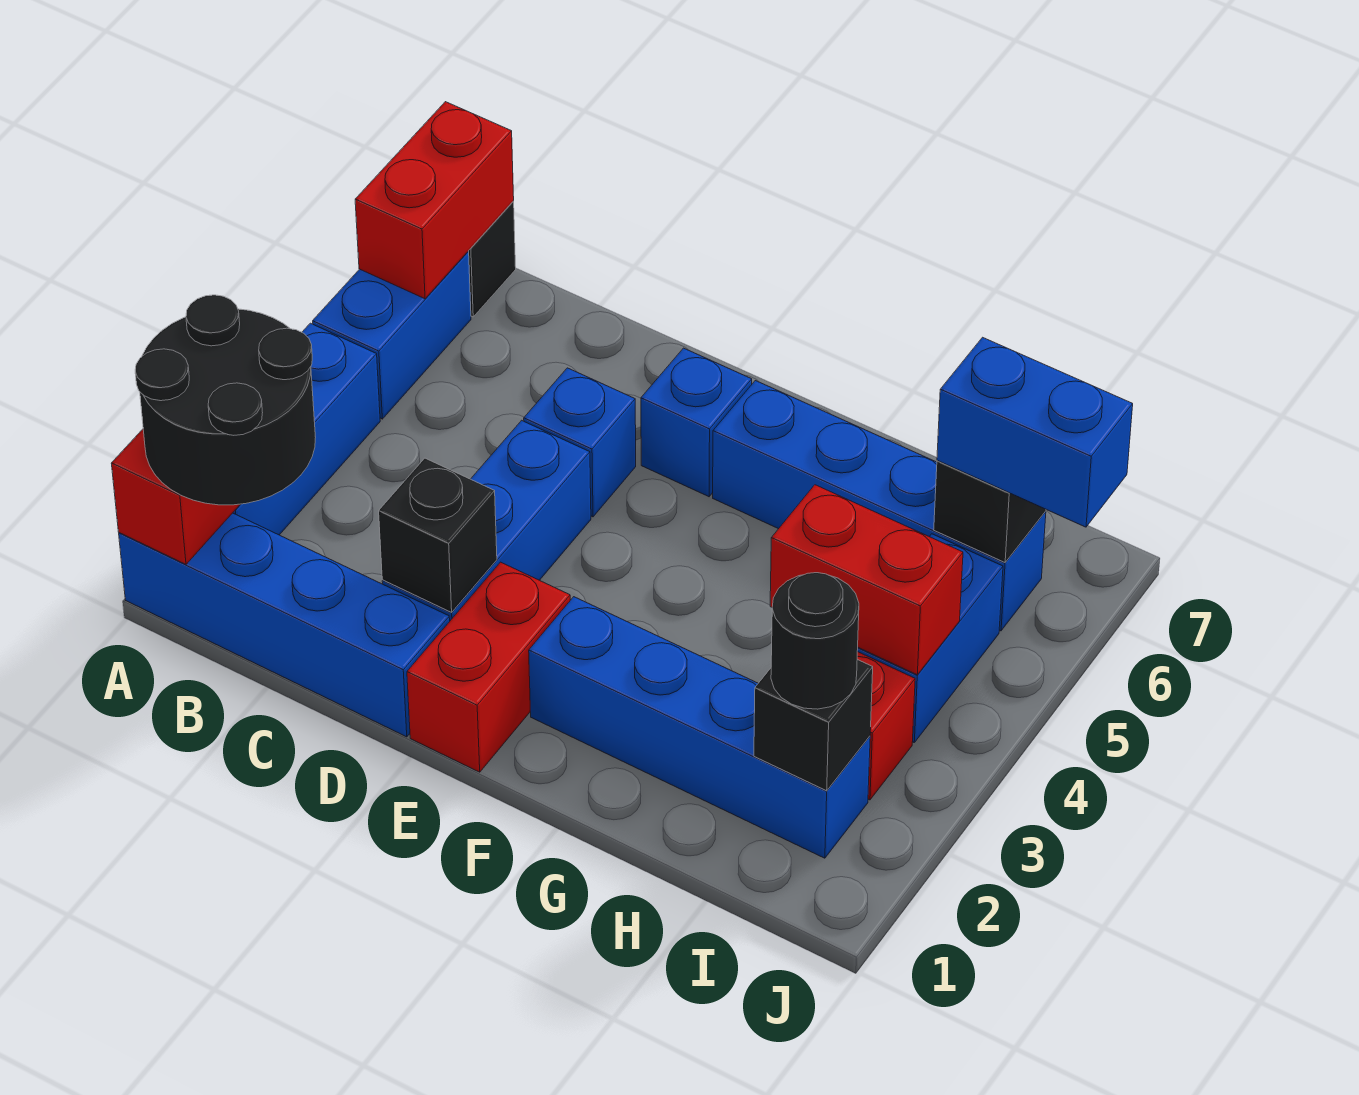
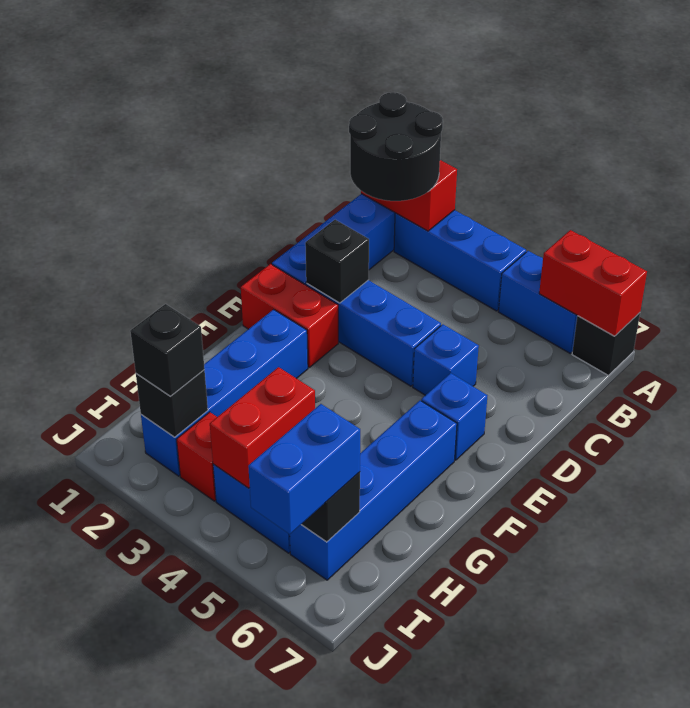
black 1x1 round brick [771,573,859,709] -> black 1x1 brick [130,304,204,396]

